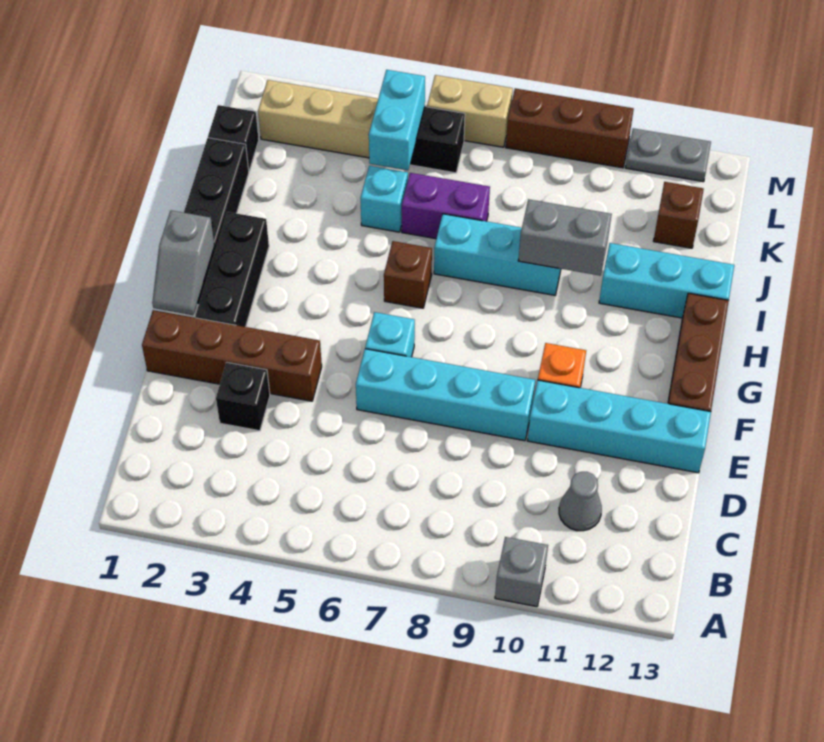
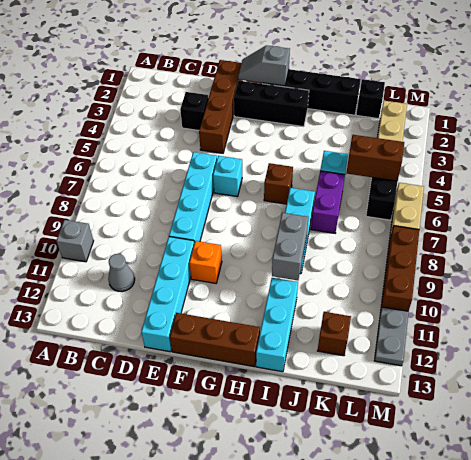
cyan 1x2 brick [369,70,425,170] -> brown 1x2 brick [346,135,404,181]

